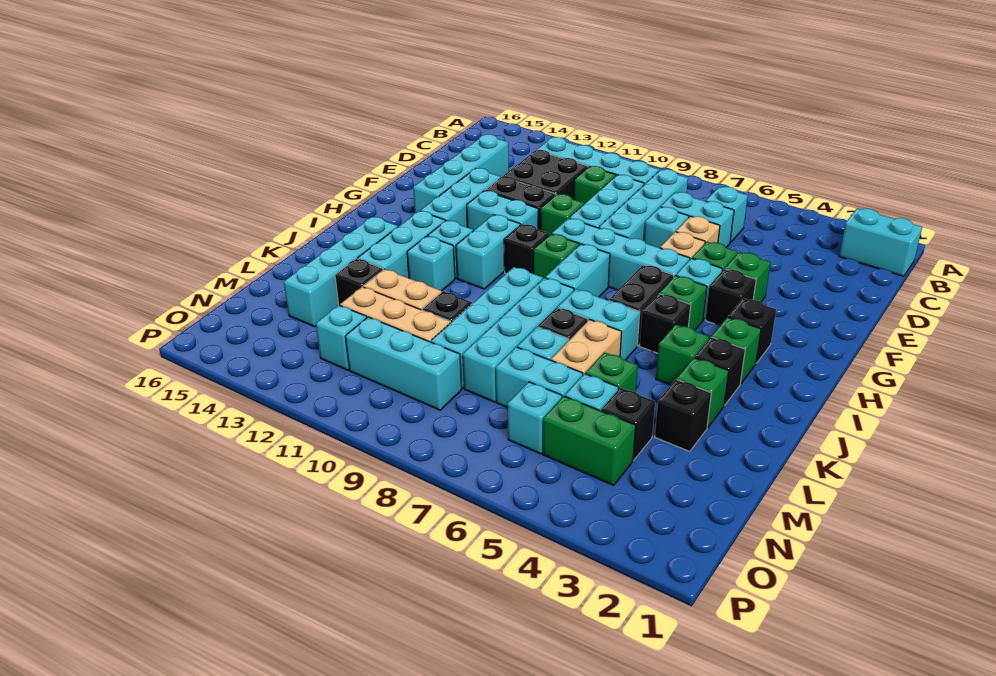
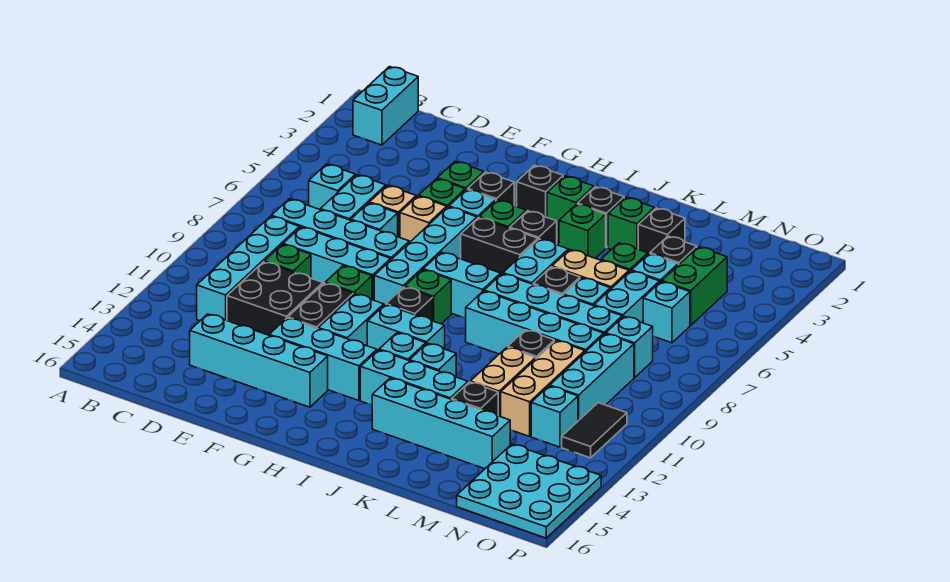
none -> cyan 1x1 brick [606,316,653,378]
none -> cyan 3x3 plate [457,444,601,538]
none -> black 1x2 tile [562,403,627,458]

